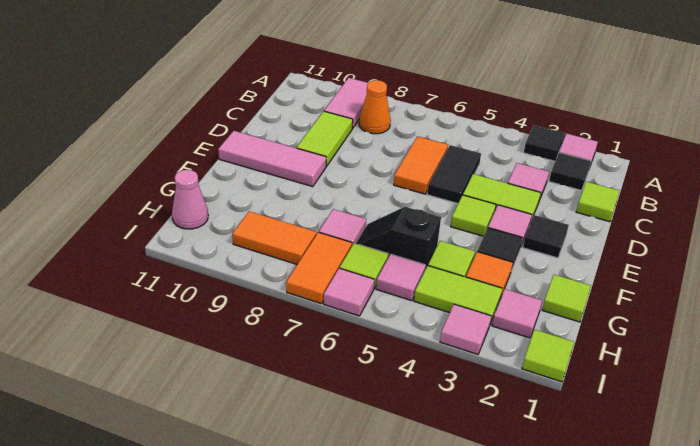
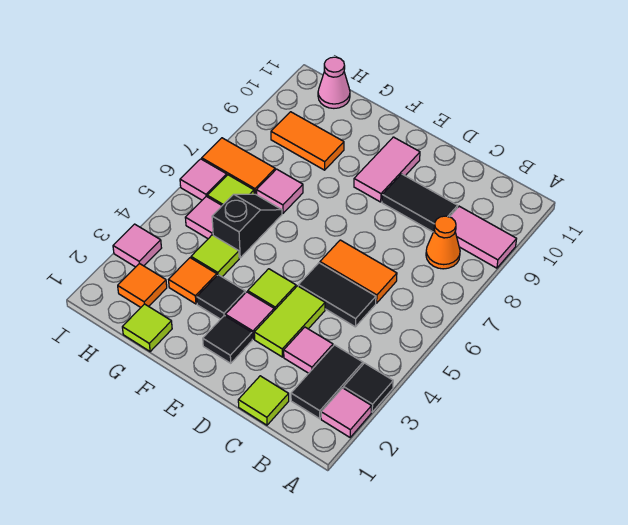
black 1x1 tile [549,152,591,190] -> black 1x2 tile [291,345,363,419]
lime 1x2 tile [297,111,353,166] -> black 1x2 tile [382,174,458,232]
pink 1x3 tile [218,131,326,187] -> pink 1x2 tile [354,137,420,202]
pink 1x1 tile [492,289,542,338] -> orange 1x1 tile [118,263,167,307]
lime 1x2 tile [414,266,502,324] -> none
orange 1x2 tile [232,211,316,264] -> orange 1x2 tile turned to [271,112,344,170]
lime 1x1 tile [522,330,574,382] -> none

